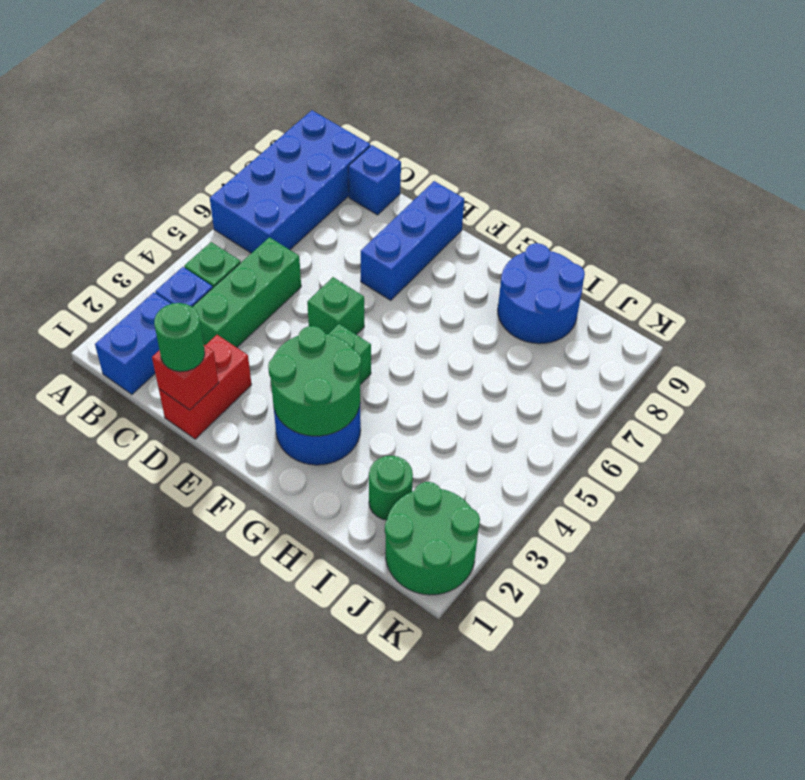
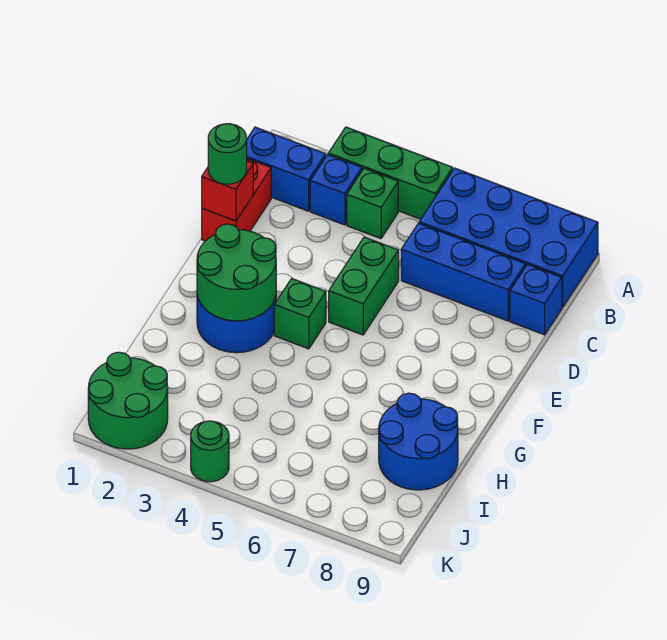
green 1x3 brick [192,237,301,347] -> green 1x3 brick moved to [328,127,453,219]
red 1x2 brick [159,335,252,439] -> red 1x2 brick turned to [202,159,271,241]
green 1x1 brick [307,277,364,335] -> green 1x2 brick [329,237,399,335]
blue 1x3 brick [361,181,464,300] -> blue 1x3 brick moved to [401,223,526,321]
green 1x1 round brick [369,456,413,520] -> green 1x1 round brick moved to [191,421,229,482]

